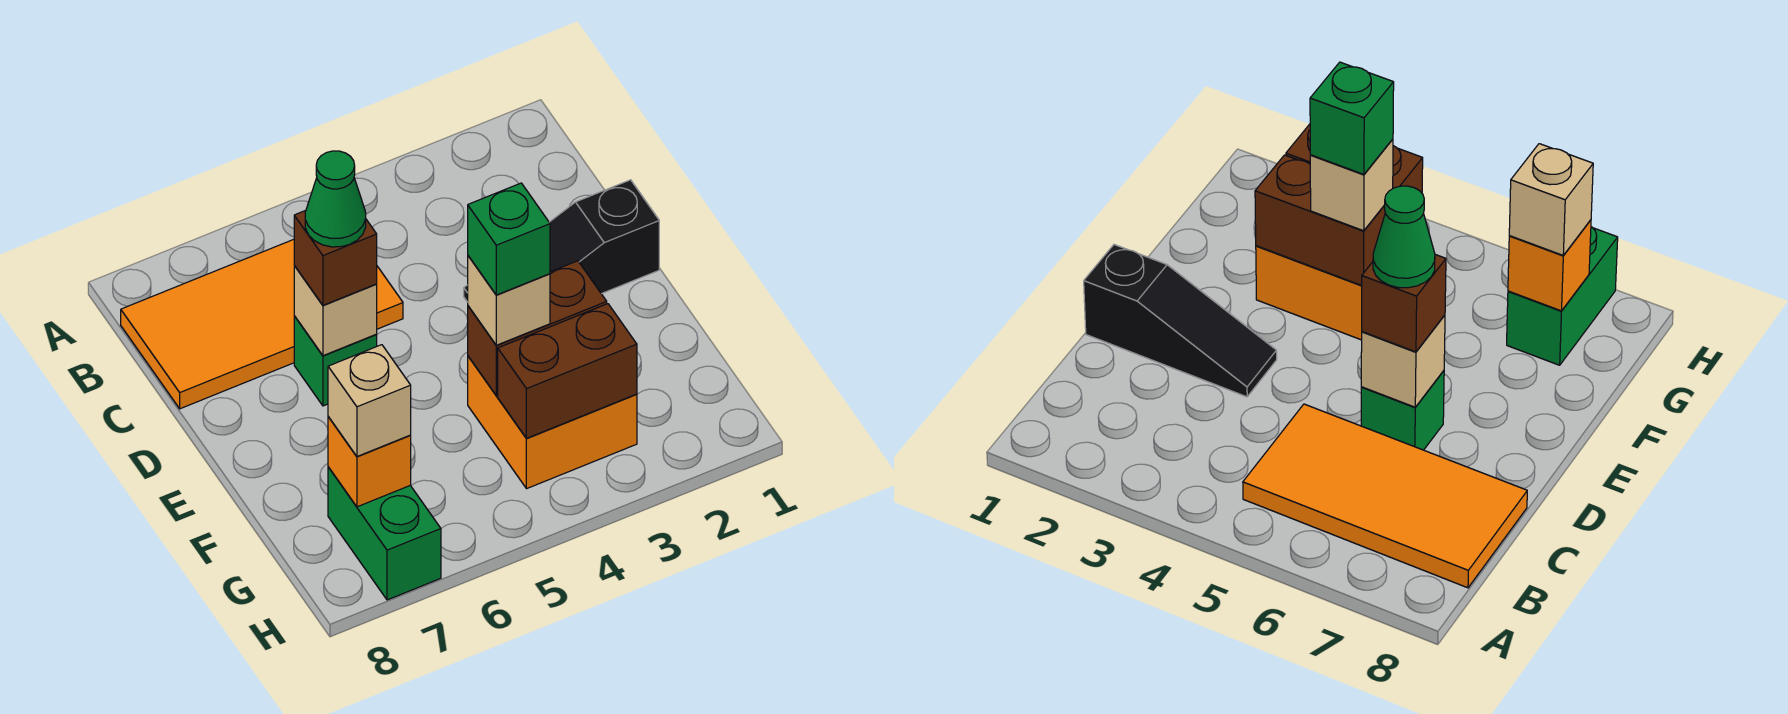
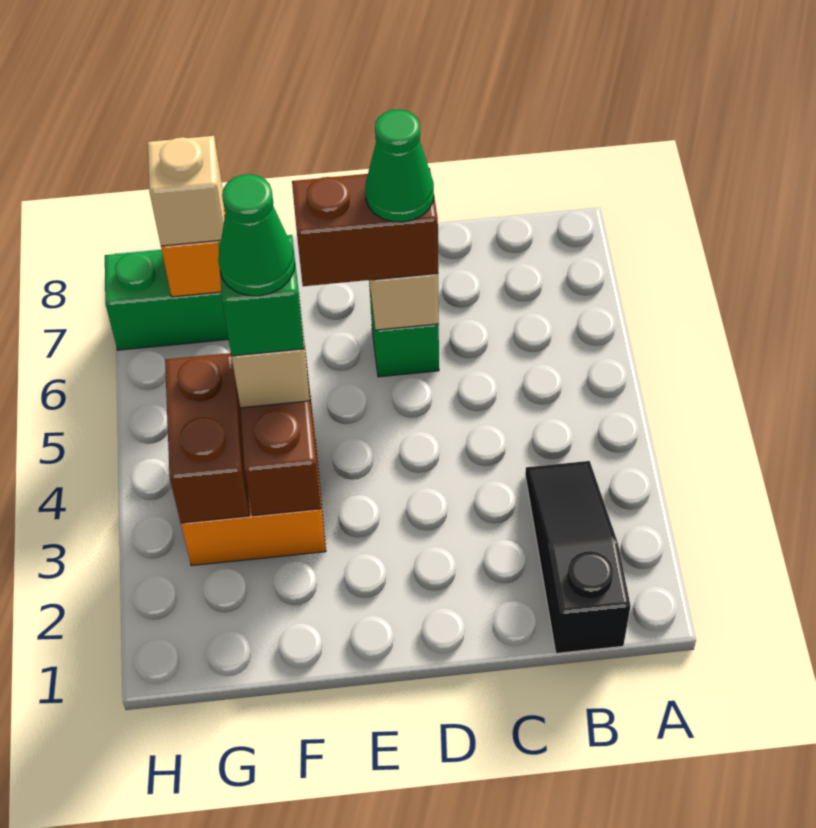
orange 2x4 tile [121,239,403,409] -> none
black 1x3 slope [464,180,659,302] -> black 1x3 slope moved to [525,461,631,653]
brown 1x1 brick [294,210,377,305] -> brown 1x2 brick [292,168,438,286]
none -> green 1x1 cone [218,174,295,296]

